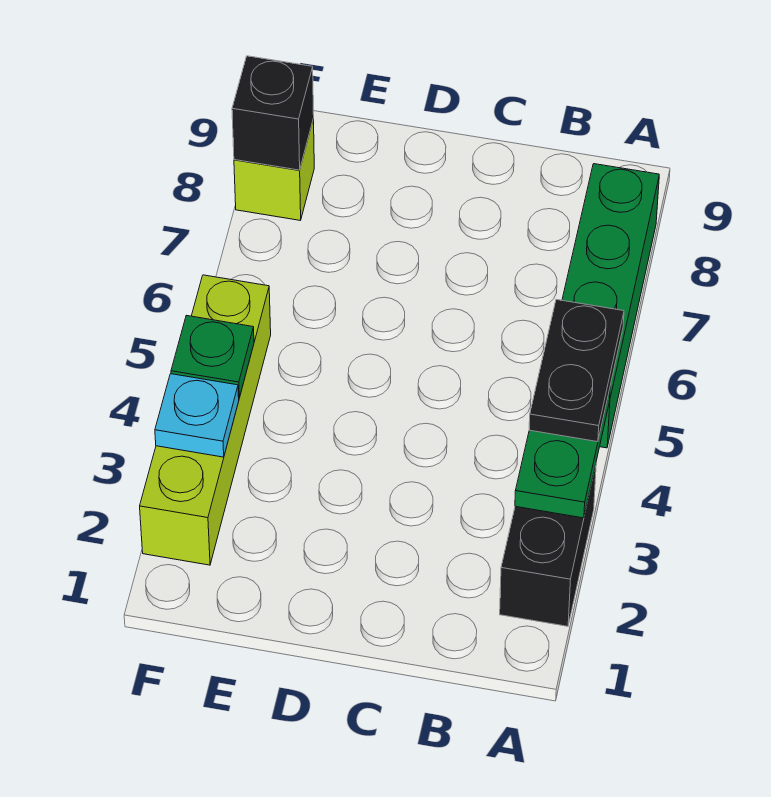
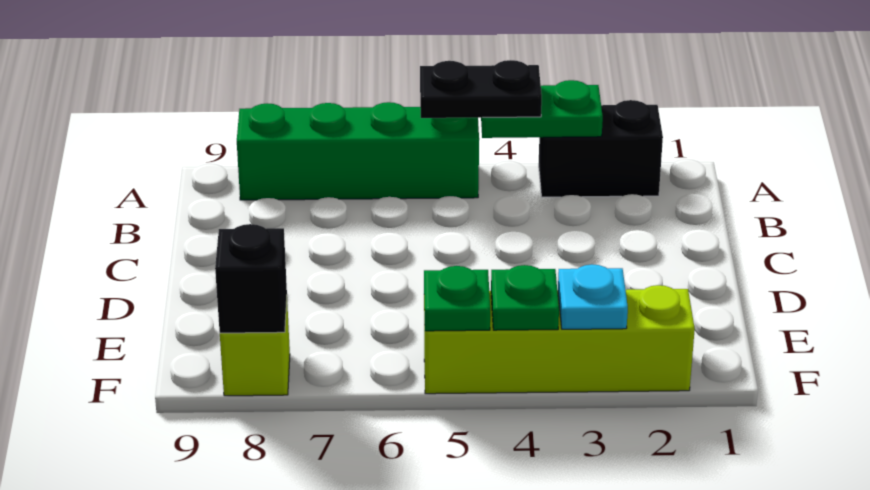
none -> green 1x1 plate [424,266,490,331]

